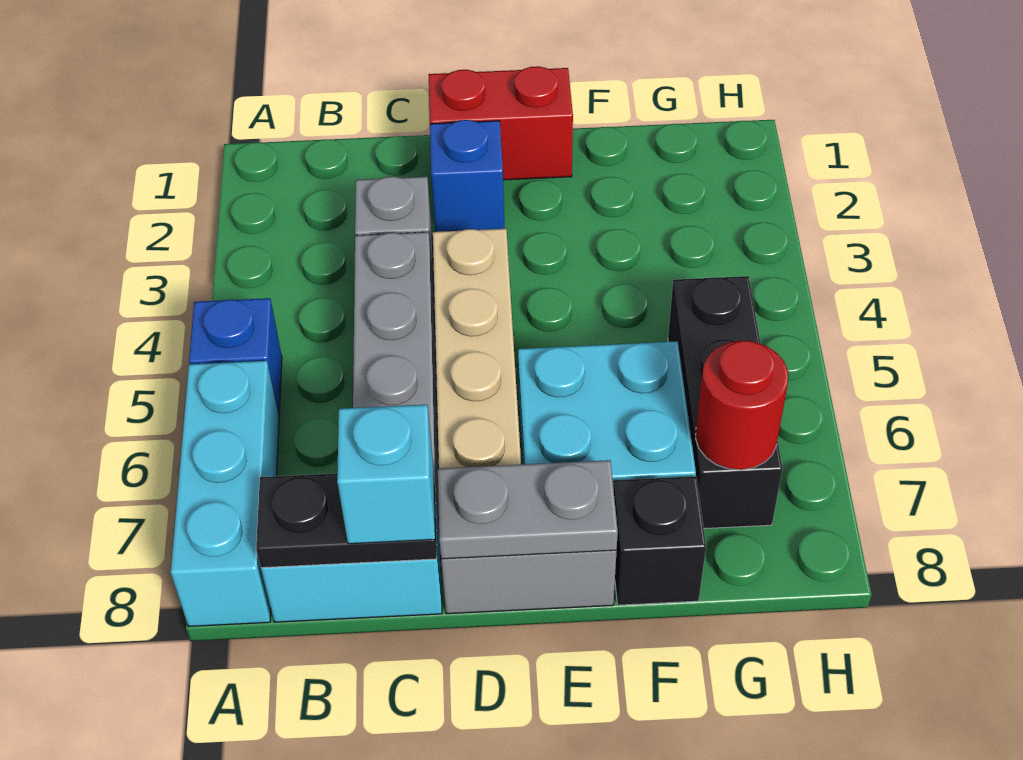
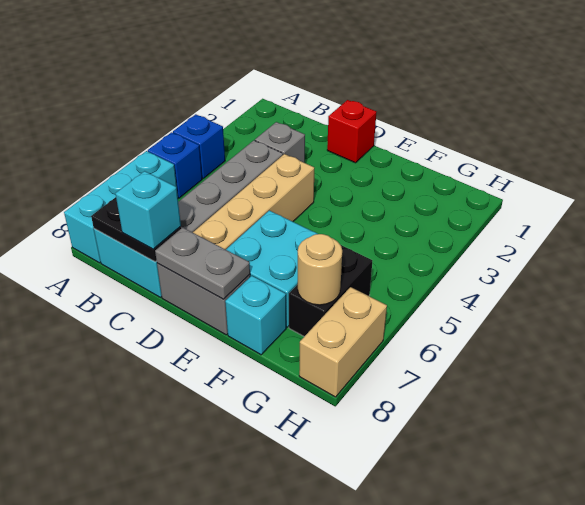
red 1x2 brick [429,66,573,180] -> red 1x1 brick [327,100,376,163]
blue 1x1 brick [430,120,505,232] -> blue 1x1 brick moved to [173,114,225,178]
black 1x1 brick [613,476,706,605] -> cyan 1x1 brick [225,276,286,355]
black 1x3 brick [668,276,783,529] -> black 1x2 brick [289,245,372,336]
red 1x1 round brick [696,341,788,470] -> tan 1x1 round brick [298,234,342,305]
none -> tan 1x2 brick [299,287,387,397]

